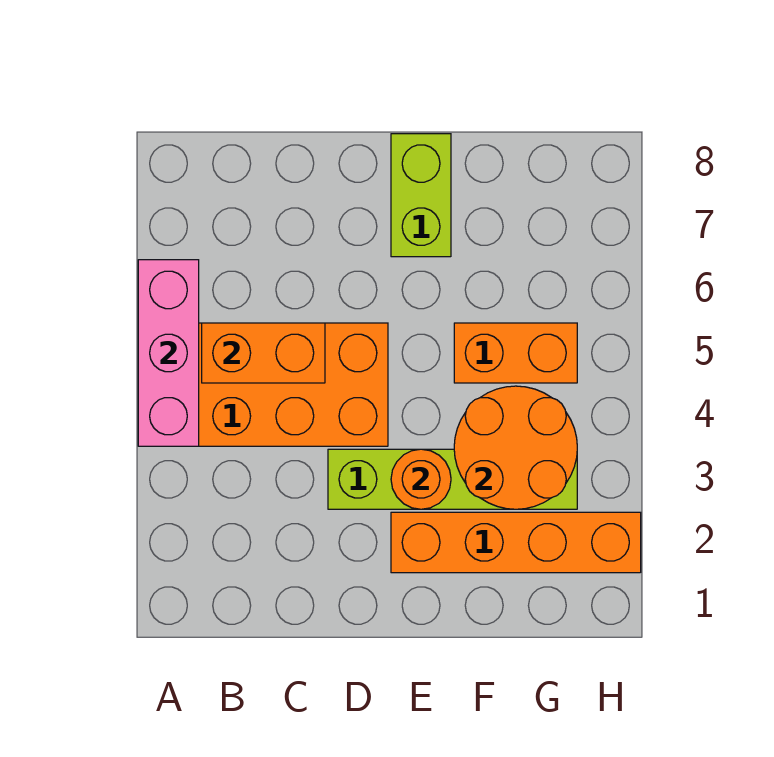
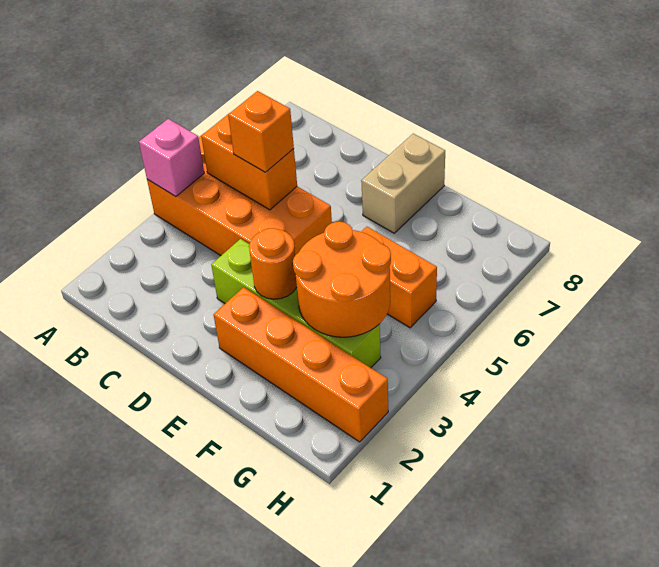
pink 1x3 brick [138,260,199,446] -> pink 1x1 brick [139,119,204,196]
none -> orange 1x1 brick [228,91,294,172]
lime 1x2 brick [391,134,451,257] -> tan 1x2 brick [361,134,445,233]

